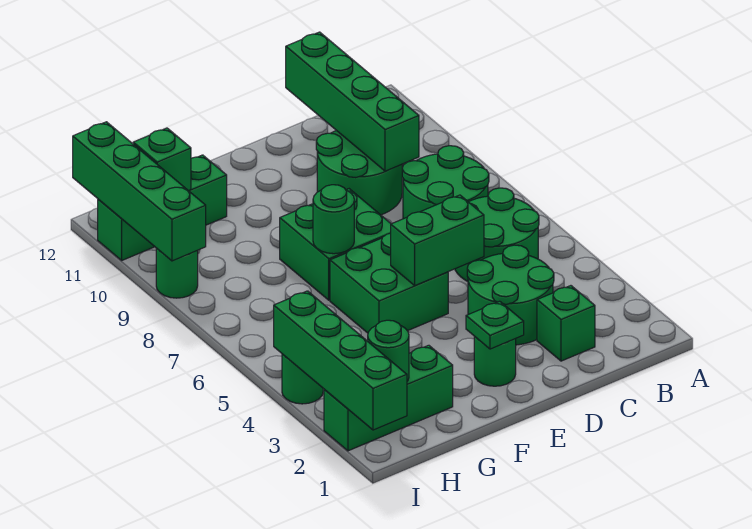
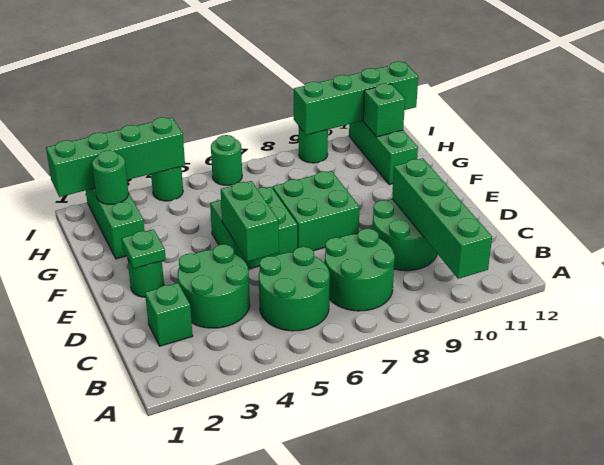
green 1x4 brick [286,32,419,171] -> green 1x4 brick turned to [392,158,492,279]
green 1x1 round brick [313,185,354,254] -> green 1x1 round brick moved to [211,135,242,185]

